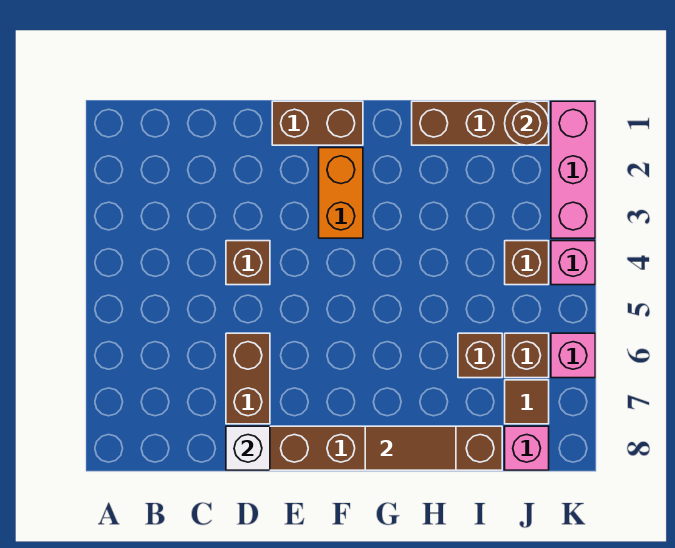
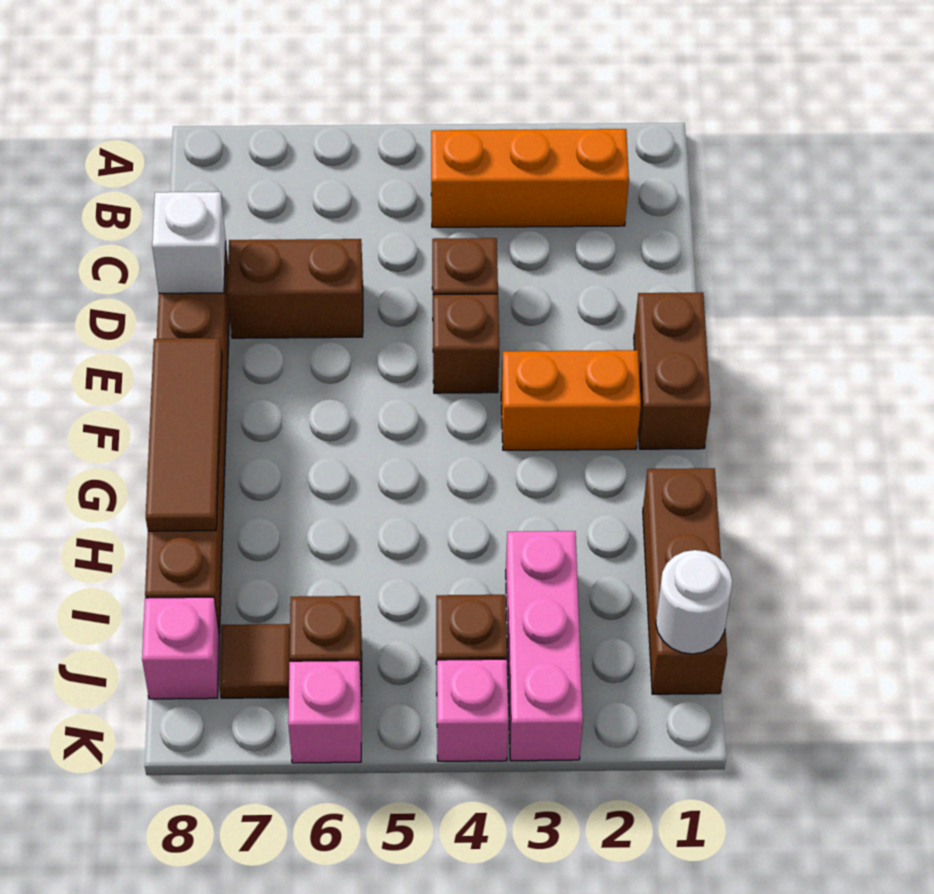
none -> orange 1x3 brick [431,129,629,228]
brown 1x2 tile [365,426,456,470] -> brown 1x3 tile [146,338,222,531]
brown 1x1 brick [458,333,502,378] -> brown 1x1 brick moved to [433,294,499,393]
brown 1x1 round brick [505,101,549,145] -> white 1x1 round brick [656,550,732,654]
pink 1x3 brick [551,101,595,238] -> pink 1x3 brick turned to [506,531,583,761]

